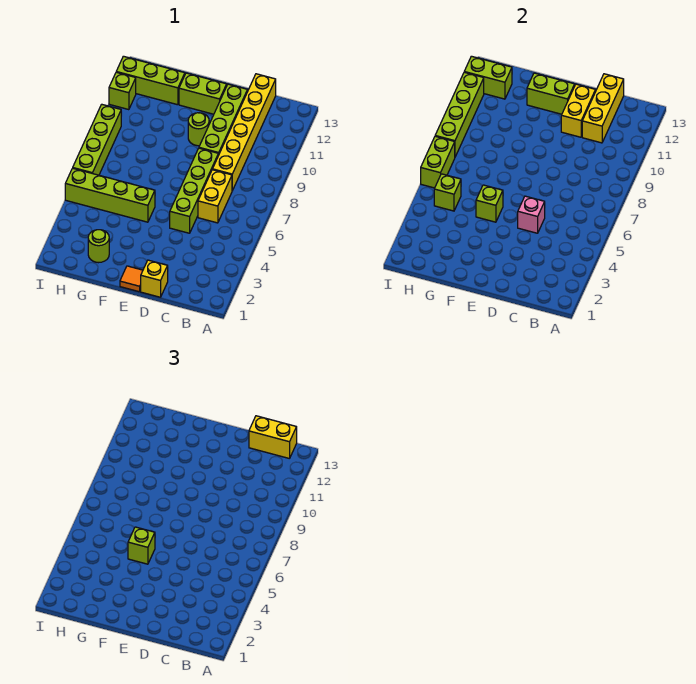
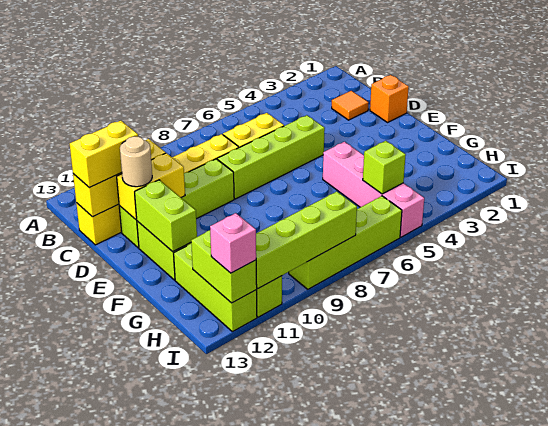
yellow 1x2 brick [249,416,297,459] -> yellow 1x2 brick turned to [70,121,138,188]
yellow 1x1 brick [141,260,168,297] -> orange 1x1 brick [370,75,409,122]
pink 1x1 brick [518,196,545,233] -> pink 1x1 brick moved to [210,213,256,273]
none -> tan 1x1 round brick [120,136,152,187]
orange 1x1 tile [120,266,143,292] -> orange 1x1 tile moved to [332,91,369,120]
lime 1x1 round brick [188,113,209,146] -> none
lime 1x4 brick [65,168,155,222] -> pink 1x4 brick [323,142,424,237]
lime 1x1 brick [476,185,503,222] -> none
lime 1x1 brick [128,527,155,564] -> none
lime 1x1 round brick [88,230,109,263] -> none
lime 1x2 brick [421,136,455,188] -> none

